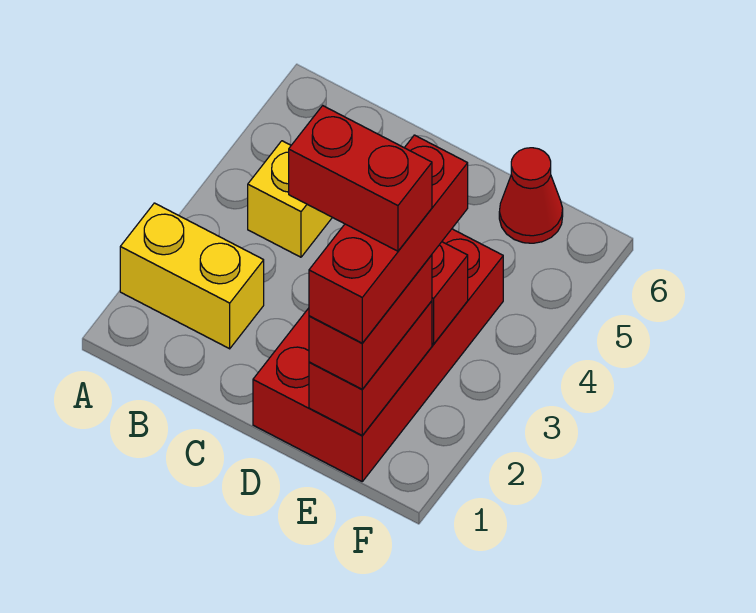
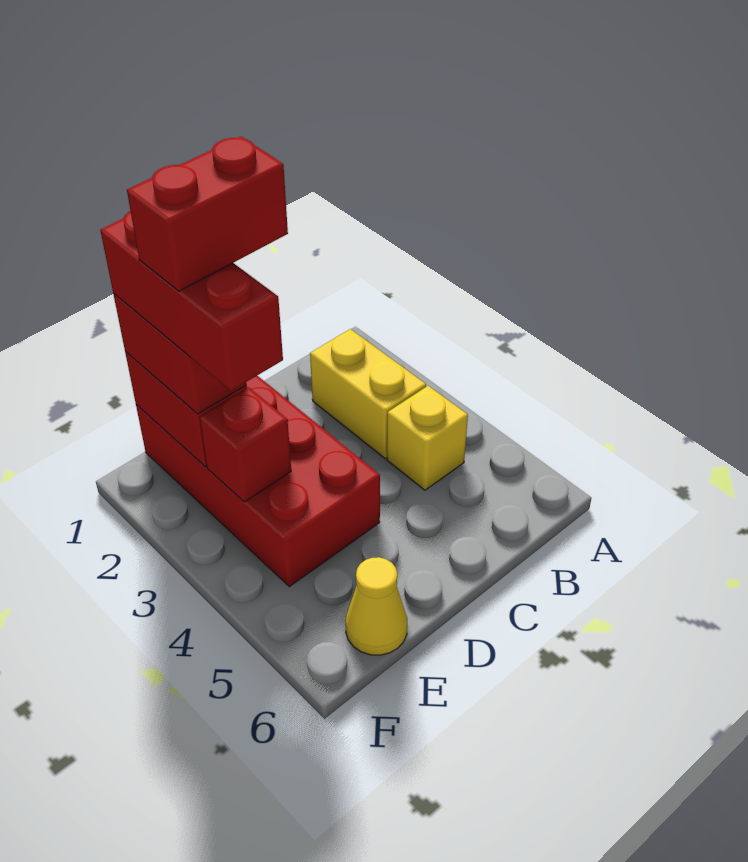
yellow 1x2 brick [120,203,264,349] -> yellow 1x2 brick turned to [310,329,426,458]
red 1x1 cone [499,148,563,243] -> yellow 1x1 cone [346,557,407,655]

